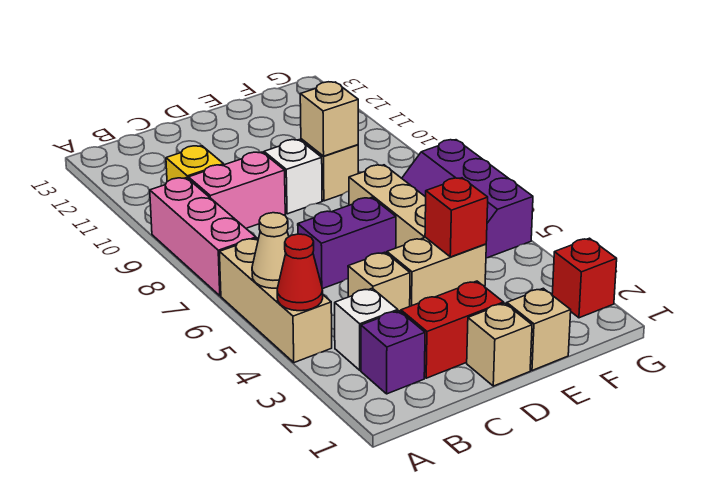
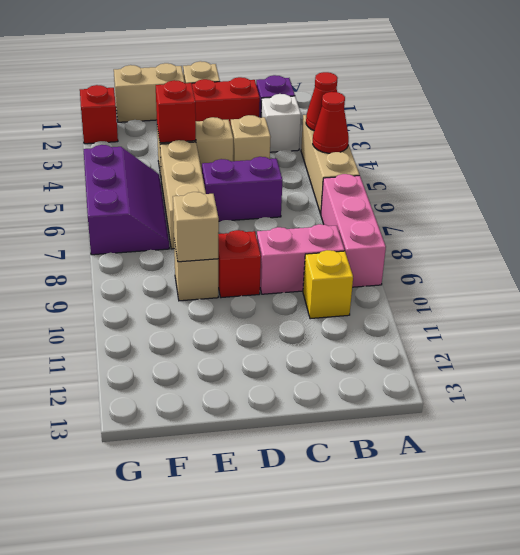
tan 1x1 cone [252,213,289,288] -> red 1x1 cone [313,92,349,153]
white 1x1 brick [264,140,322,214] -> red 1x1 brick [218,230,261,298]
tan 1x1 brick [507,288,571,370] -> tan 1x2 brick [114,63,185,122]

